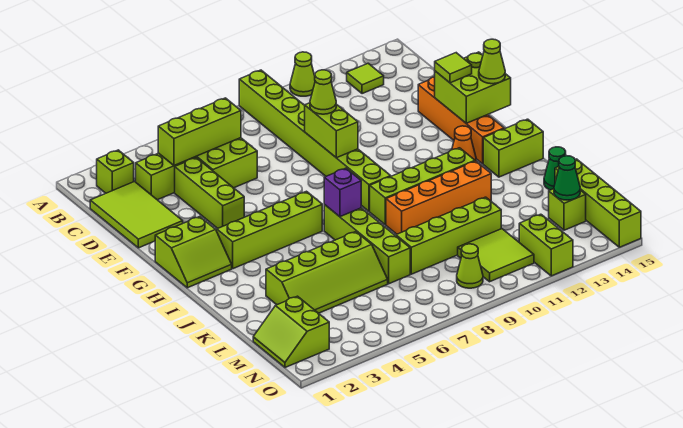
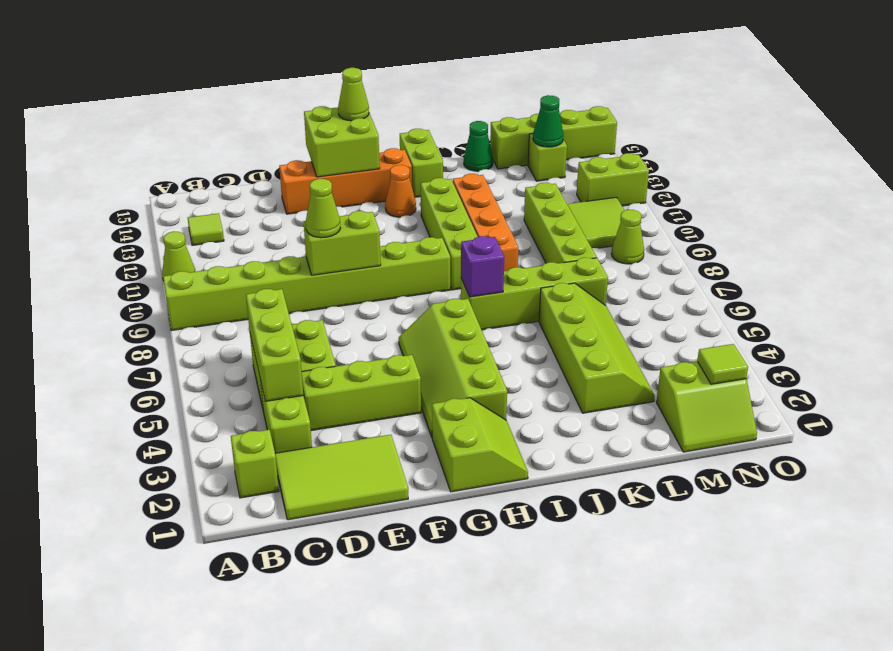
lime 1x1 tile [435,53,472,83] -> lime 1x1 tile moved to [697,344,748,384]

